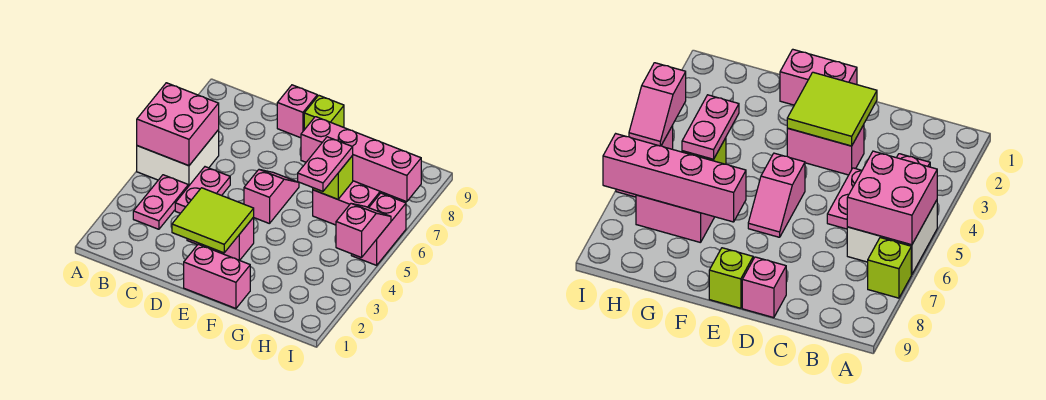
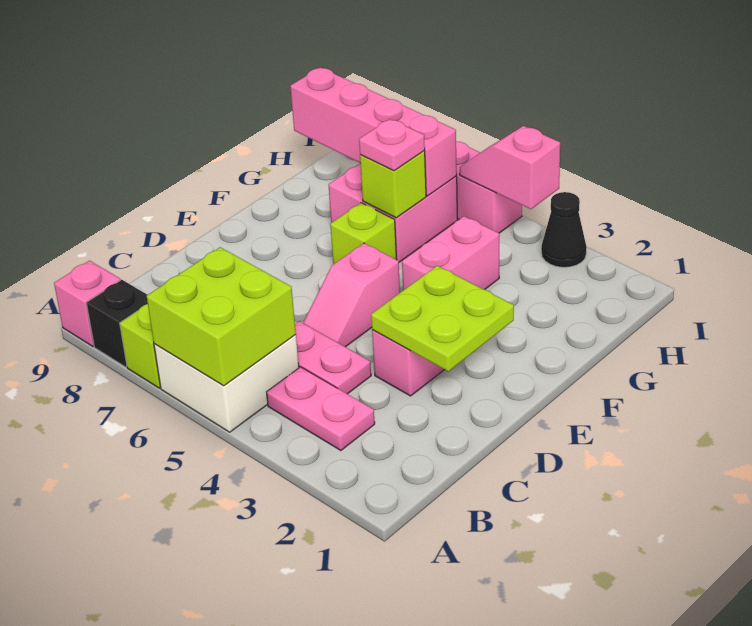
pink 2x2 brick [137,83,219,166] -> lime 2x2 brick [147,247,296,386]
none -> black 1x1 brick [86,280,148,367]
lime 2x2 tile [172,188,254,253] -> lime 2x2 plate [371,266,514,371]
pink 1x1 brick [277,85,317,138] -> pink 1x1 brick moved to [54,261,120,346]
pink 1x2 brick [184,244,250,308] -> pink 1x2 brick moved to [402,216,499,290]
pink 1x2 slope [244,170,299,224] -> pink 1x2 slope turned to [303,243,400,347]
lime 1x1 brick [304,95,344,130] -> lime 1x1 brick moved to [330,203,397,264]
pink 1x4 brick [301,117,421,202] -> pink 1x4 brick turned to [290,67,457,196]
pink 1x2 plate [298,137,353,191] -> pink 1x1 plate [359,119,425,171]
none -> black 1x1 cone [541,192,586,267]

